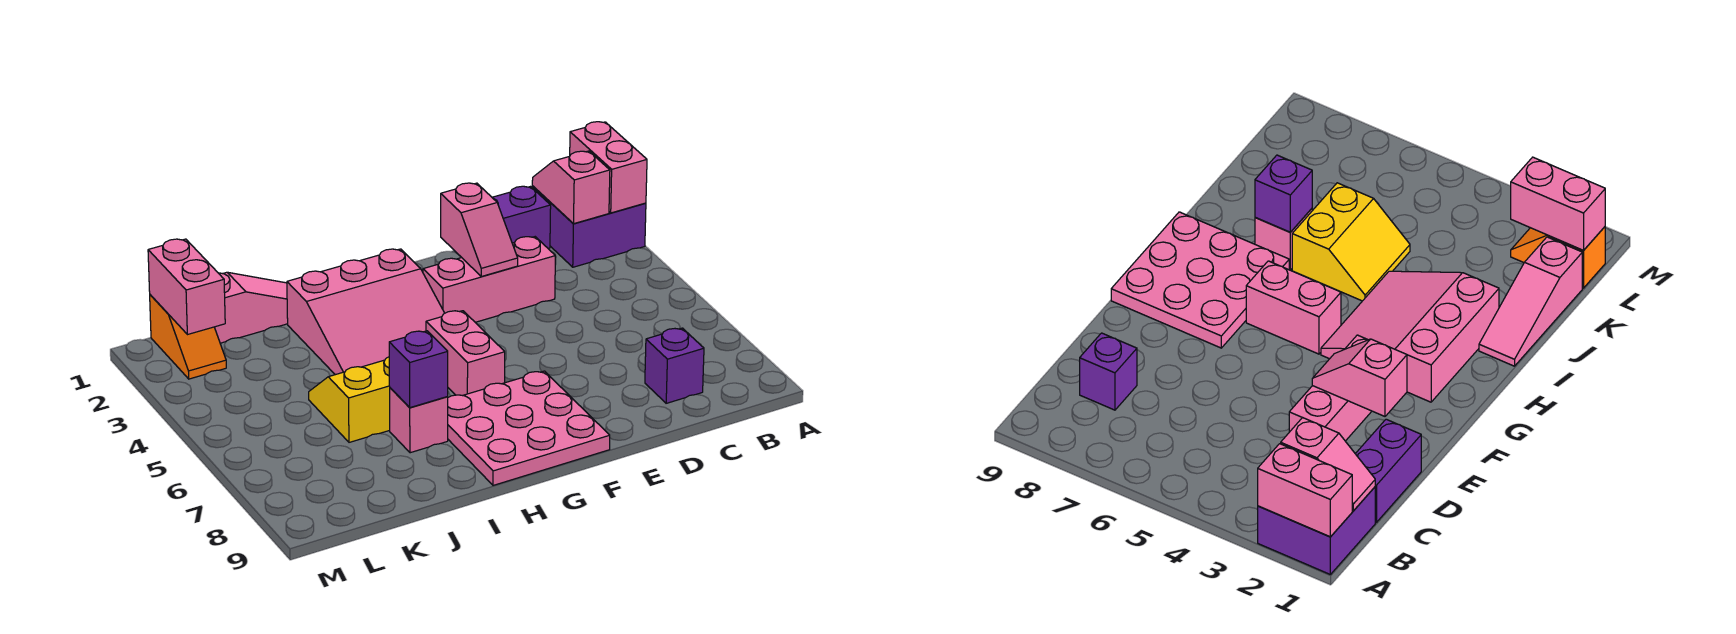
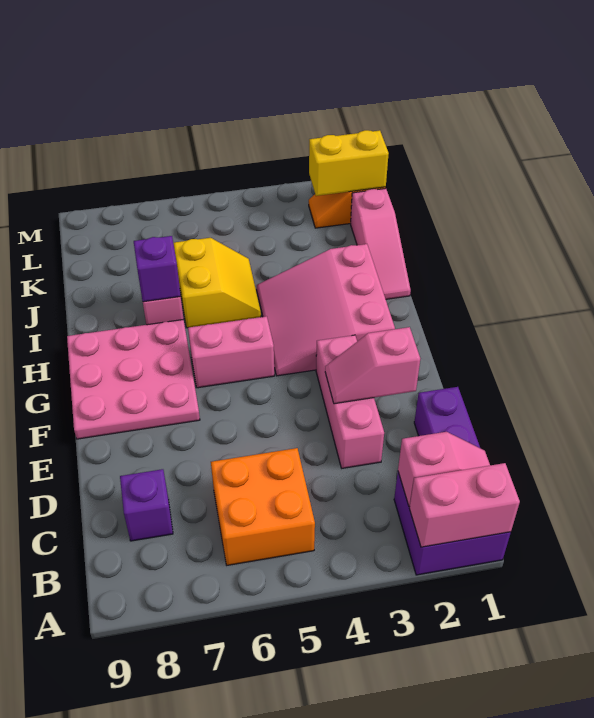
none -> orange 2x2 brick [211,448,315,565]
pink 1x2 brick [148,239,225,335] -> yellow 1x2 brick [309,130,389,196]

